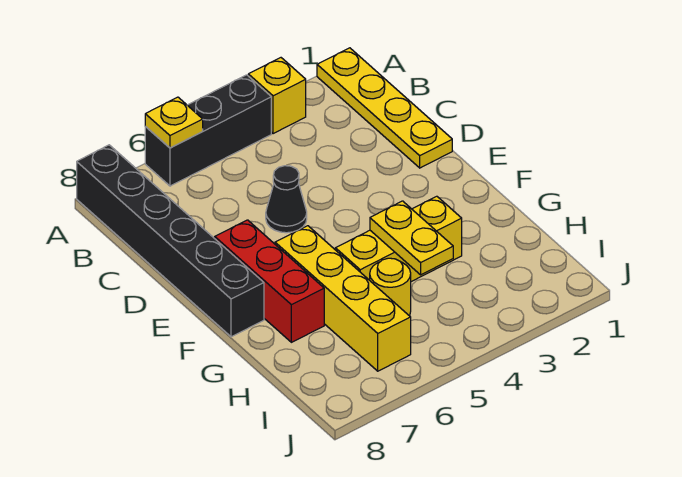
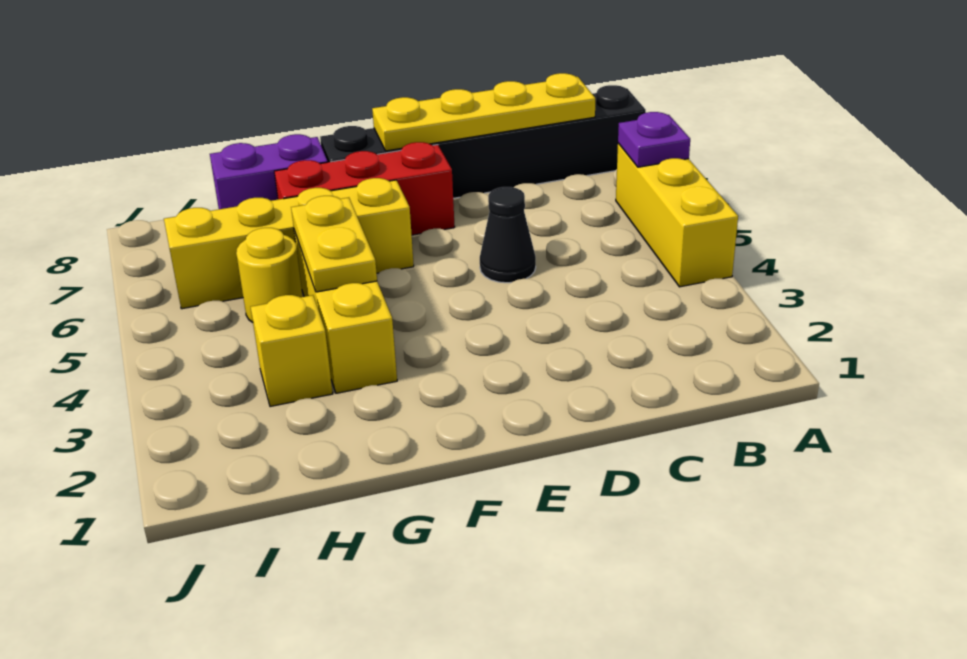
yellow 1x4 plate [317,48,452,168] -> yellow 1x4 plate moved to [372,73,595,151]
yellow 1x1 brick [248,58,306,134] -> yellow 1x1 brick moved to [251,295,333,407]
black 1x3 brick [145,75,271,186] -> yellow 1x3 brick [616,143,738,287]
yellow 1x1 plate [145,97,203,148] -> purple 1x1 plate [618,112,690,167]
yellow 1x2 plate [370,201,453,275] -> yellow 1x2 plate turned to [291,196,377,292]
none -> purple 1x2 brick [210,134,327,209]

